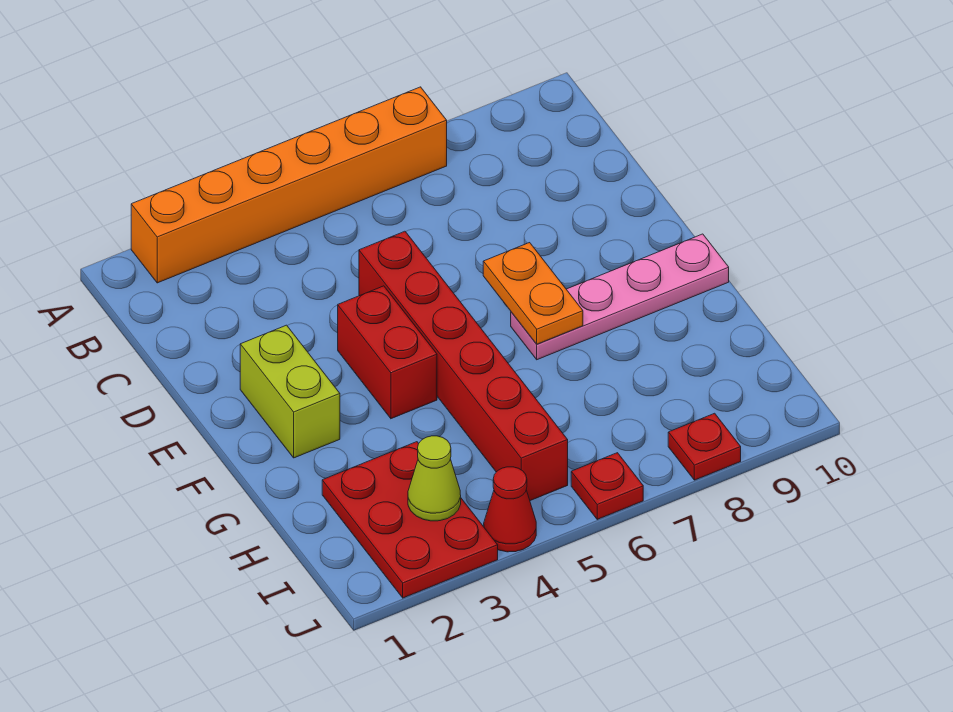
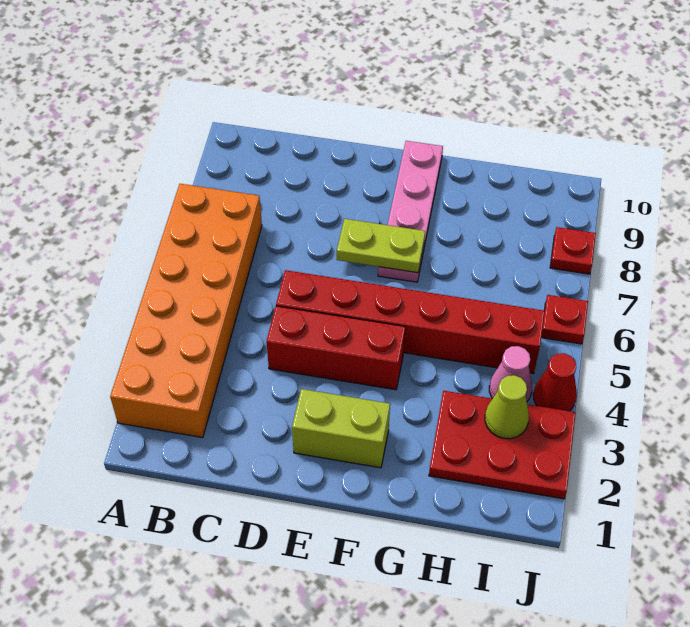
orange 1x6 brick [131,87,447,283] -> orange 2x6 brick [110,184,262,438]
red 1x2 brick [338,286,437,419] -> red 1x3 brick [266,306,405,390]
orange 1x2 plate [483,243,583,344] -> lime 1x2 plate [337,219,425,273]
none -> pink 1x1 cone [489,346,532,401]

